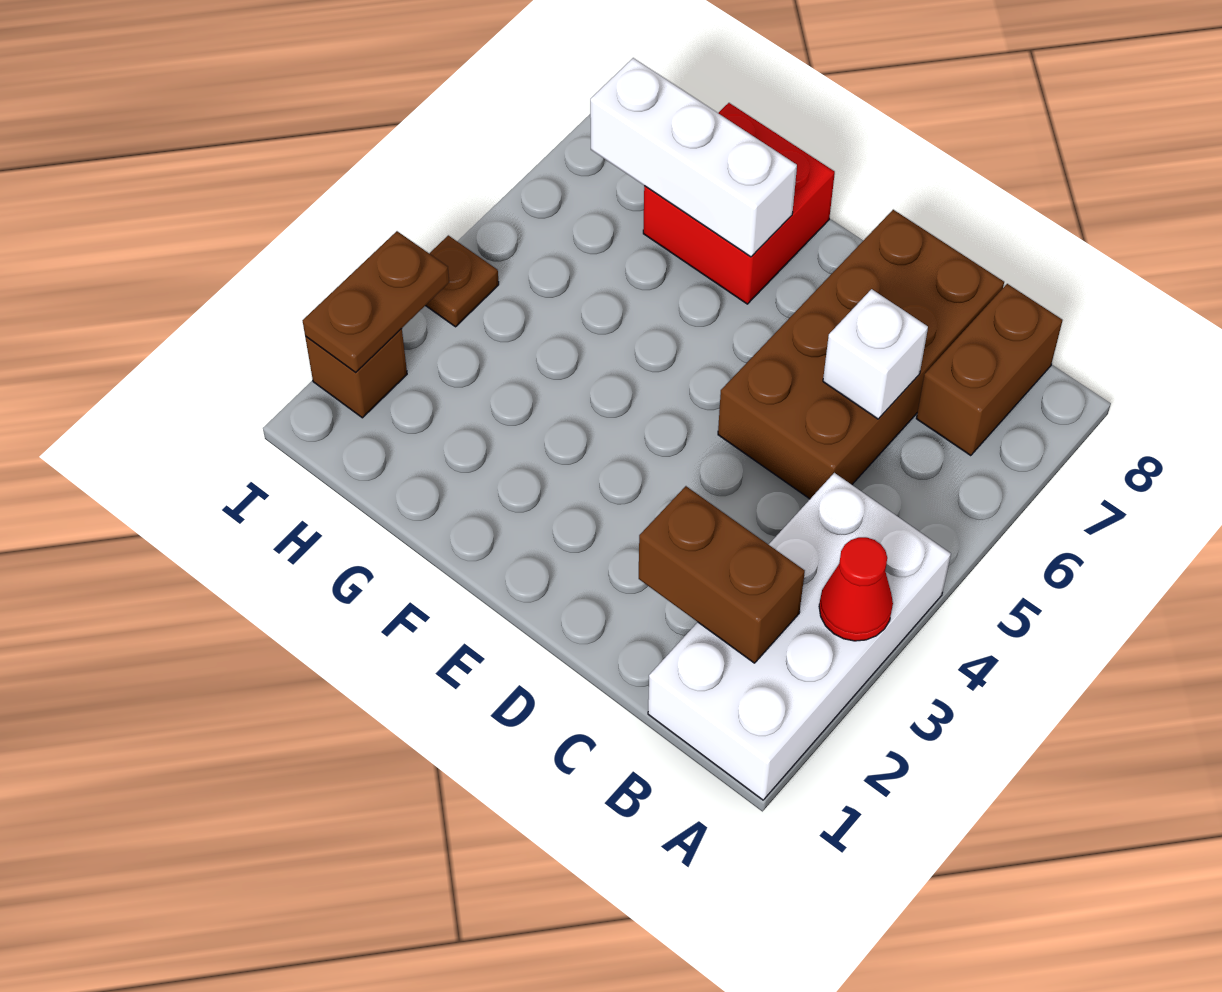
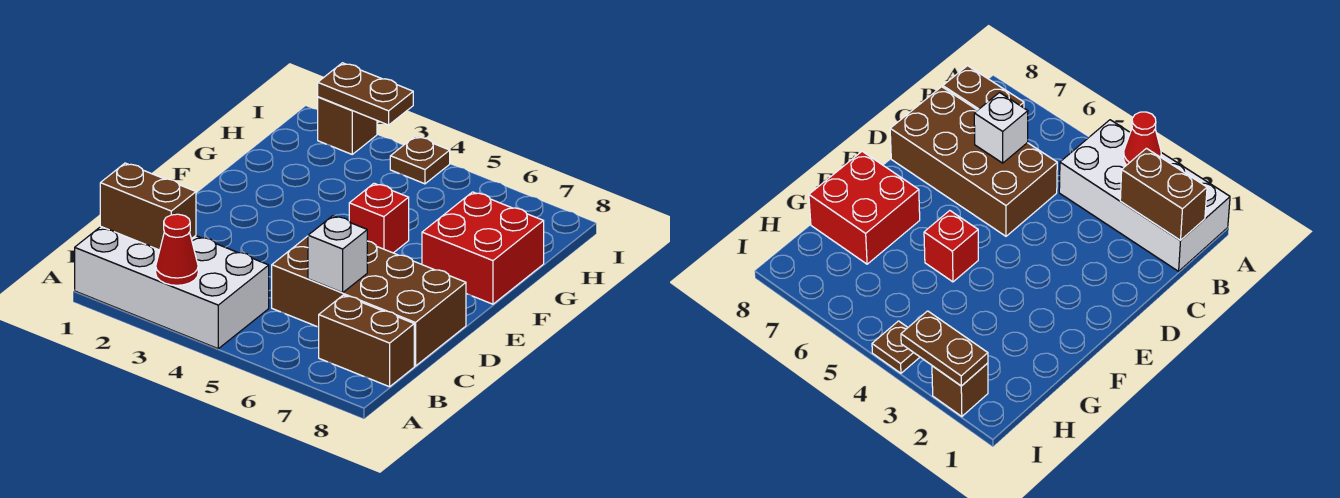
brown 1x2 brick [639,486,805,663] -> brown 1x2 brick turned to [100,163,196,250]
none -> red 1x1 brick [349,183,409,253]
white 1x3 brick [590,58,797,257] -> none

